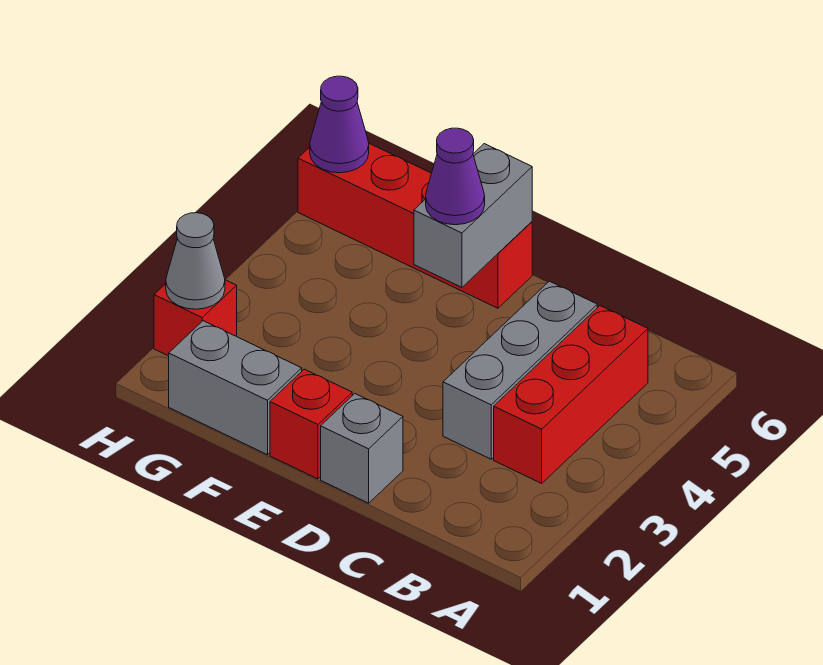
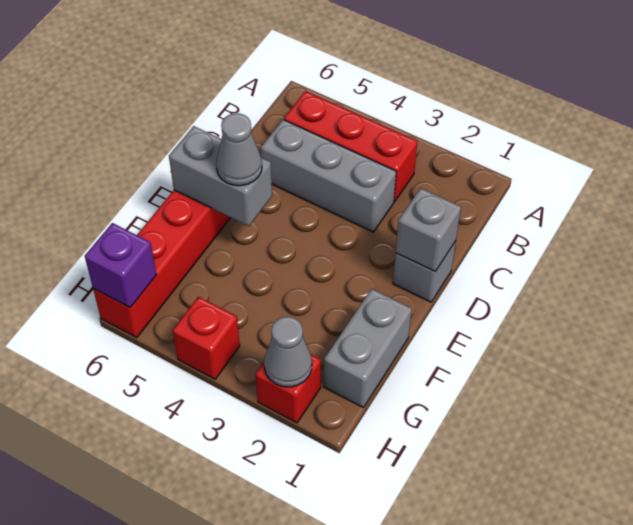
none -> grey 1x1 brick [396,188,461,271]
red 1x1 brick [270,369,352,479] -> red 1x1 brick moved to [173,297,240,379]
purple 1x1 cone [426,128,485,225] -> grey 1x1 cone [216,113,262,186]
purple 1x1 cone [310,76,369,173] -> purple 1x1 brick [85,223,157,308]

